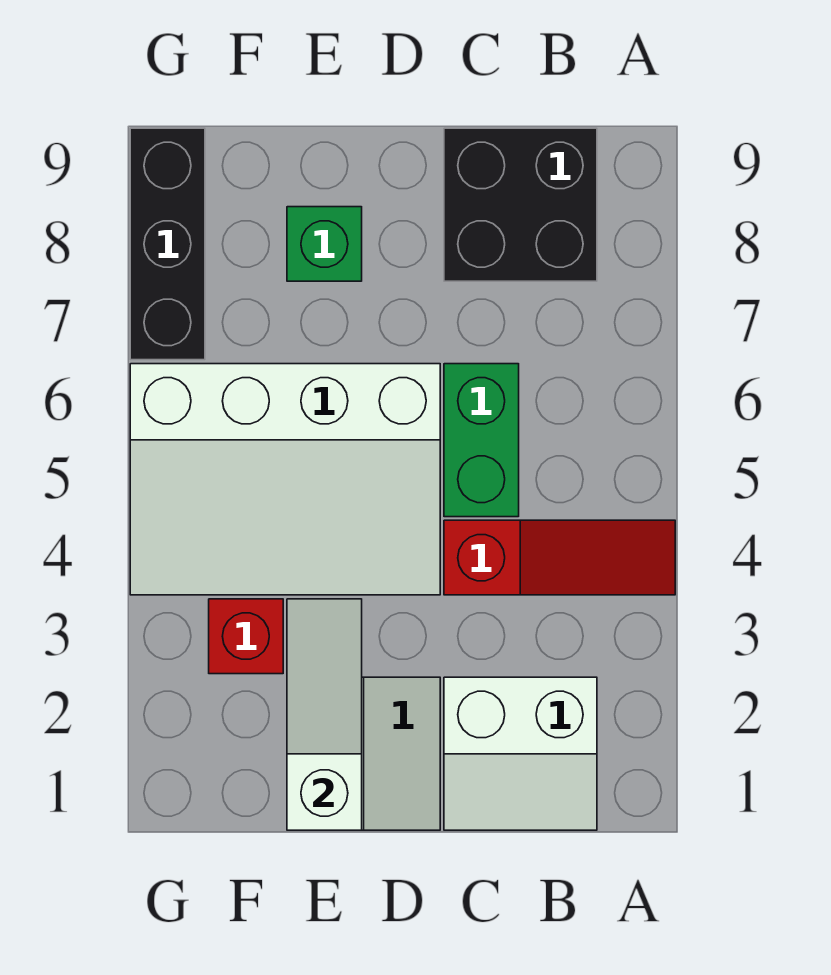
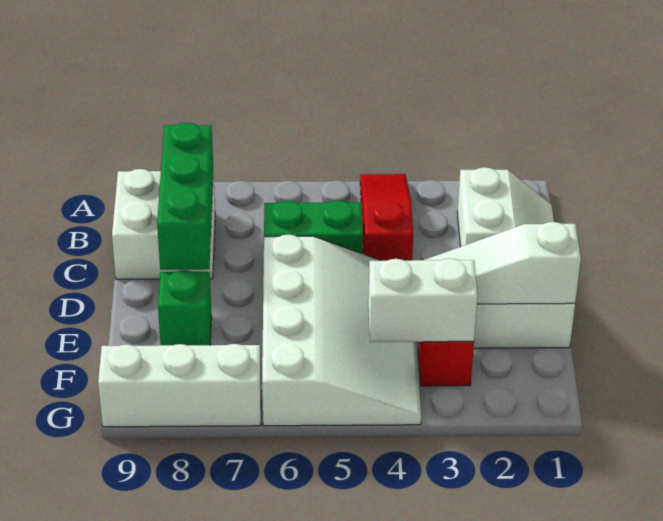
black 2x2 brick [444,128,597,281] -> white 2x2 brick [112,169,215,279]
none -> green 1x3 brick [157,123,213,270]
none -> white 1x2 brick [368,258,478,342]
black 1x3 brick [130,128,205,360] -> white 1x3 brick [98,344,261,427]

